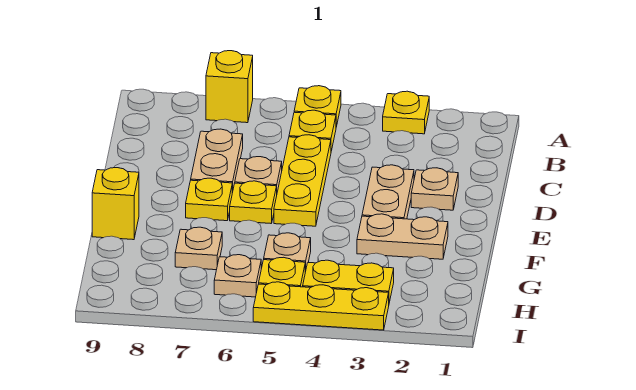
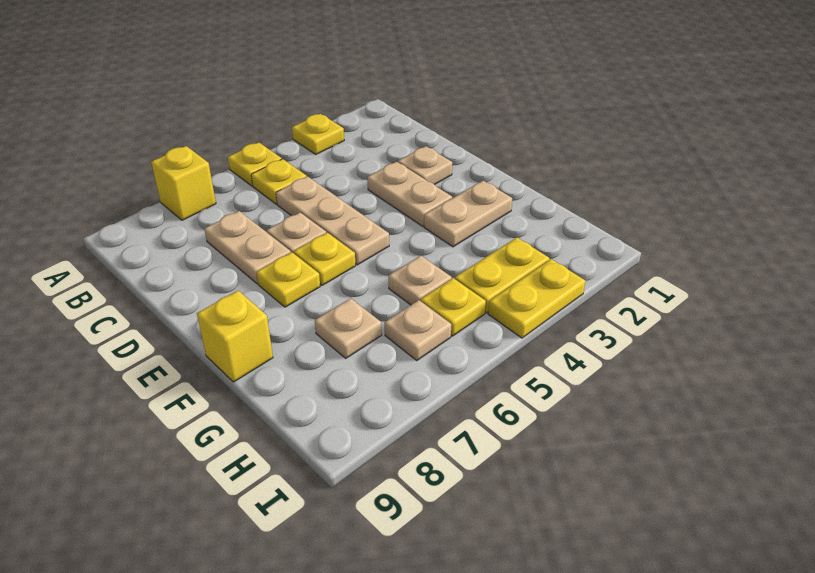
yellow 1x3 plate [274,135,331,226] -> tan 1x3 plate [276,176,389,265]
yellow 1x3 plate [253,282,389,330] -> yellow 1x2 plate [488,259,585,338]

